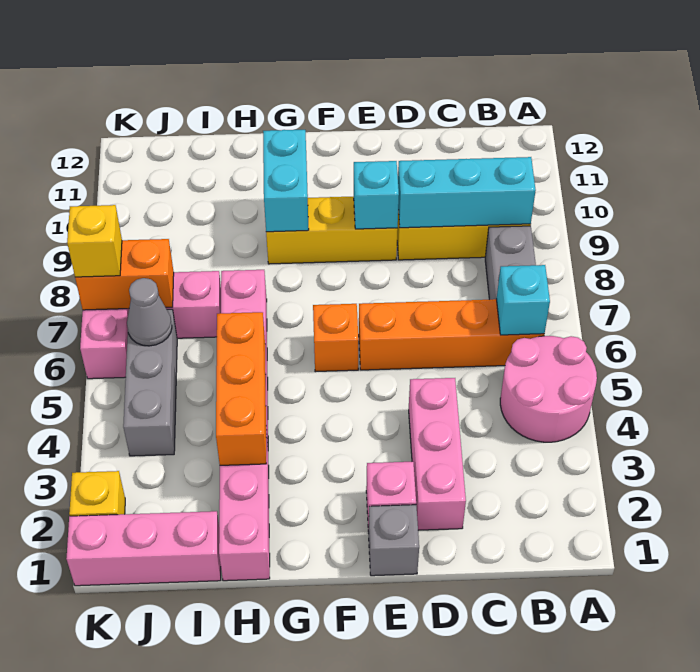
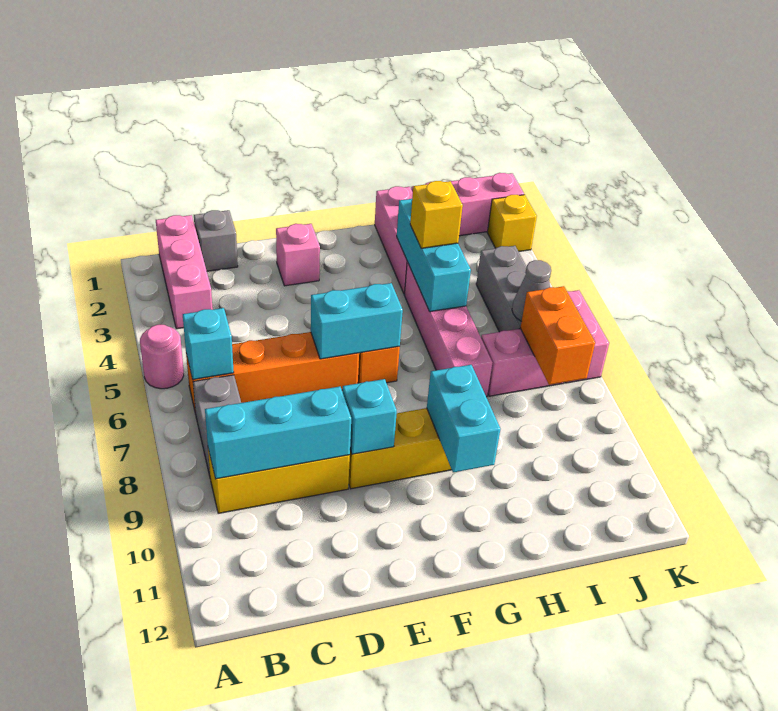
pink 2x2 round brick [500,336,597,442] -> pink 1x1 round brick [140,325,184,389]
pink 1x3 brick [409,378,466,530] -> pink 1x3 brick moved to [156,215,213,329]
grey 1x1 brick [368,505,419,576] -> grey 1x1 brick moved to [194,210,238,271]
none -> cyan 1x2 brick [311,283,403,359]
orange 1x3 brick [216,312,266,465] -> cyan 1x3 brick [397,199,471,312]
orange 1x2 brick [75,239,174,310] -> orange 1x2 brick turned to [520,286,595,385]
yellow 1x1 brick [67,205,122,277] -> yellow 1x1 brick moved to [410,181,463,248]

